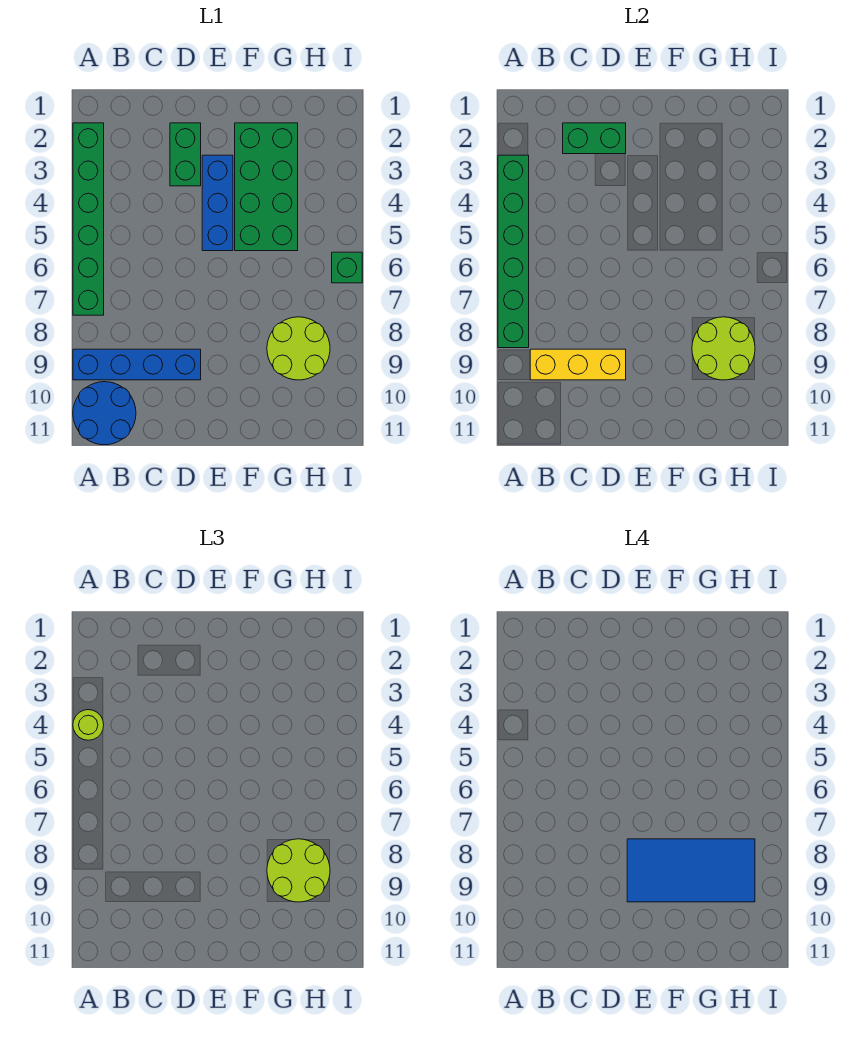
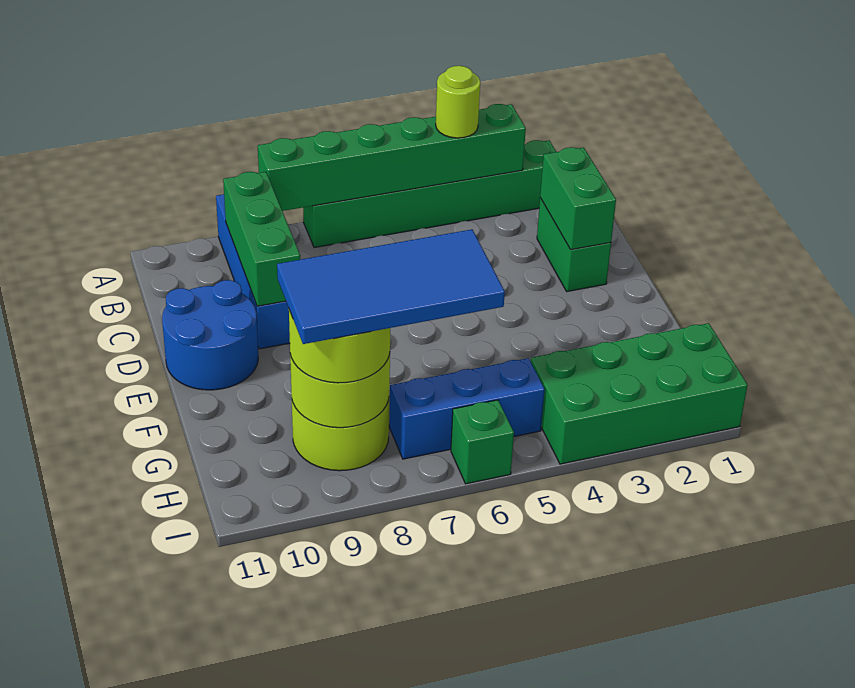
blue 2x2 round brick [73,382,136,445] -> blue 2x2 round brick moved to [162,280,258,390]
yellow 1x3 brick [530,349,626,380] -> green 1x3 brick [223,172,300,306]
green 1x2 brick [170,123,201,186] -> green 1x2 brick turned to [537,198,611,292]
blue 1x3 brick [202,155,233,251] -> blue 1x3 brick moved to [389,358,545,459]
blue 2x4 tile [627,839,755,902] -> blue 2x4 tile turned to [277,229,505,344]
green 2x4 brick [235,123,298,251] -> green 2x4 brick moved to [531,323,748,464]

